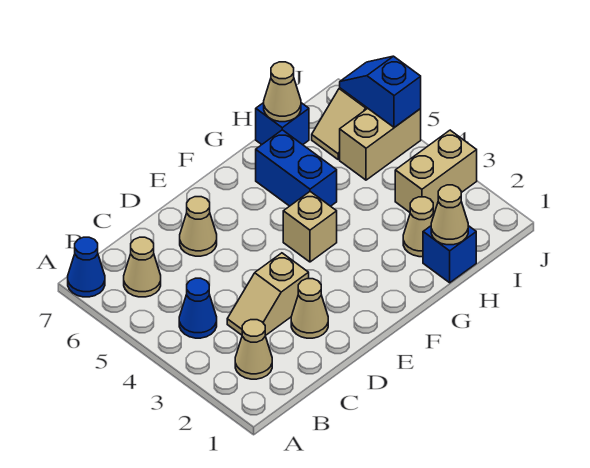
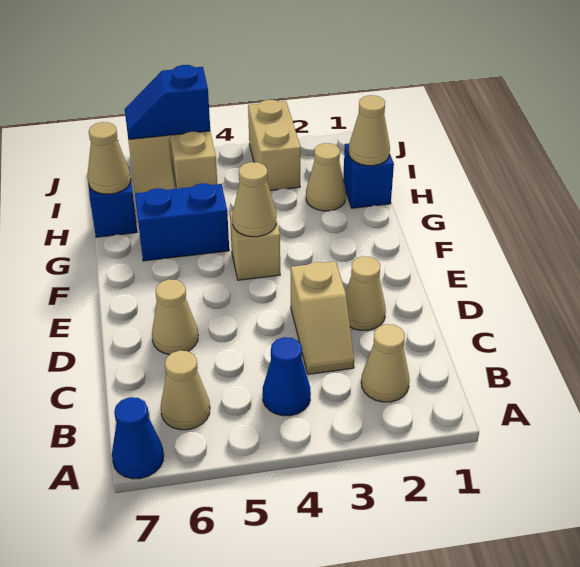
none -> tan 1x1 cone [232,162,276,237]

